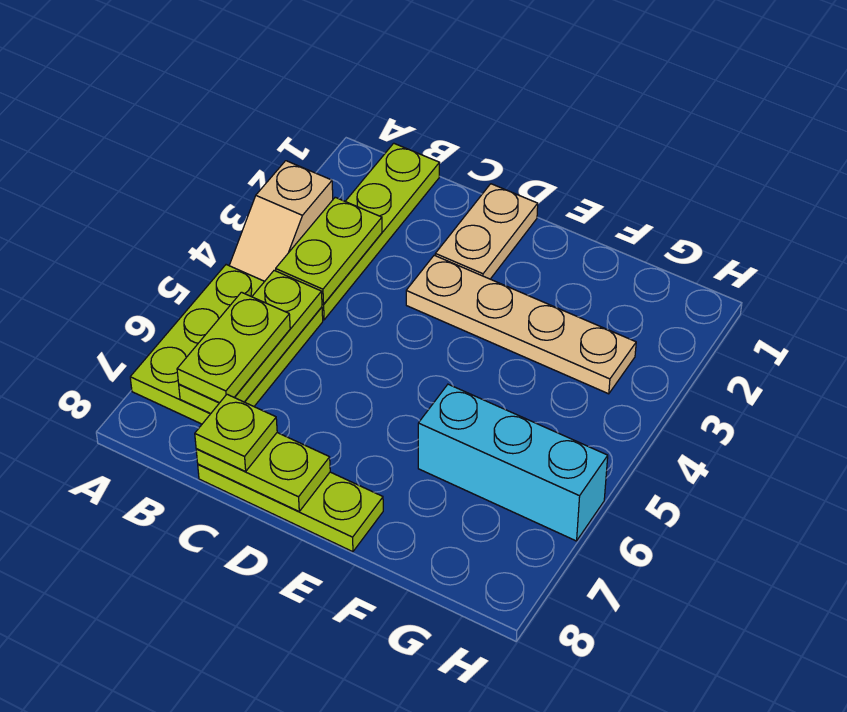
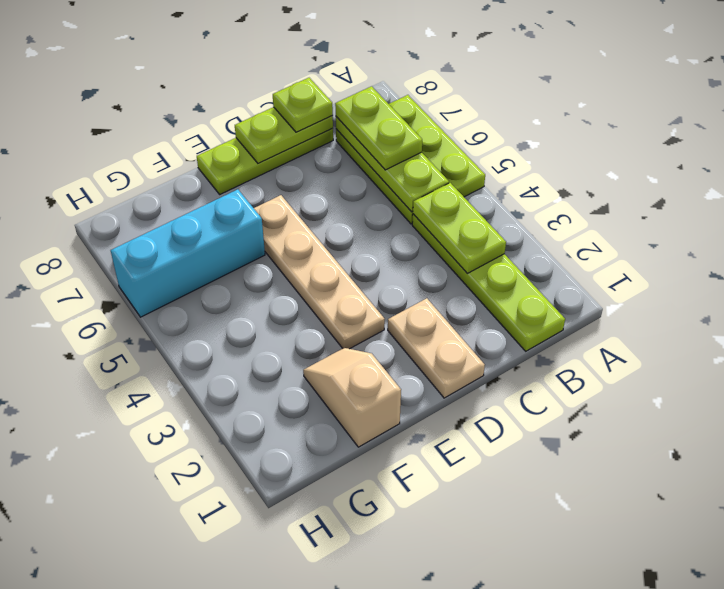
tan 1x2 slope [229,161,333,281] -> tan 1x2 slope moved to [303,348,401,447]
tan 1x4 plate [406,255,636,394] -> tan 1x4 plate turned to [254,195,385,349]

